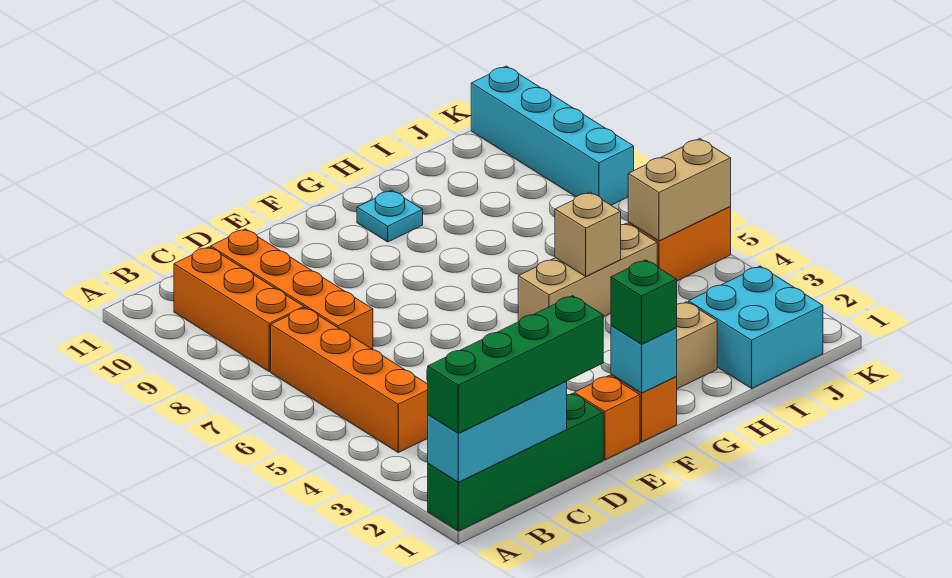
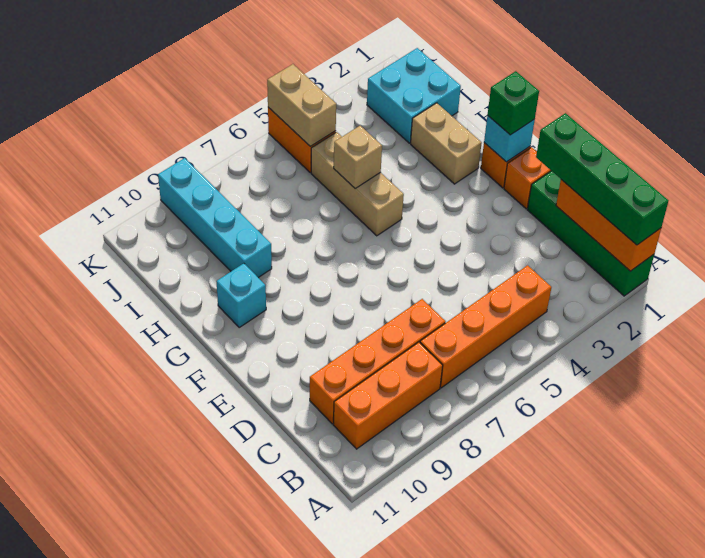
cyan 1x3 brick [428,382,567,482] -> orange 1x3 brick [556,180,661,271]
cyan 1x1 plate [357,190,423,242] -> cyan 1x1 brick [216,263,266,327]
cyan 1x4 brick [471,66,634,205] -> cyan 1x4 brick turned to [158,158,272,278]

